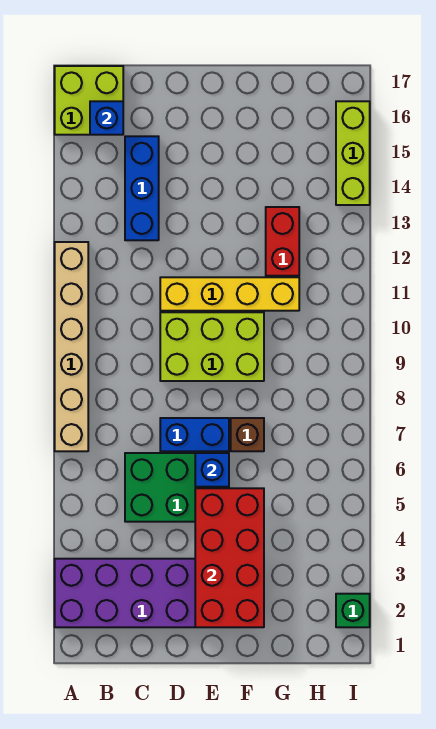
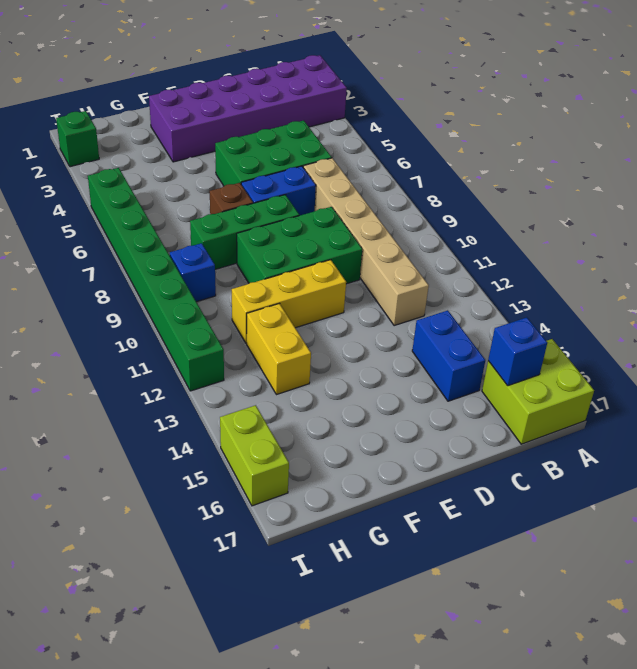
tan 1x6 brick [55,242,88,451] -> tan 1x6 brick moved to [303,158,429,326]
blue 1x3 brick [125,136,159,240] -> blue 1x2 brick [412,310,485,401]
lime 2x3 brick [160,312,264,381] -> green 2x3 brick [237,207,362,284]
yellow 1x4 brick [160,277,299,311] -> yellow 1x3 brick [232,260,346,343]
red 2x4 brick [195,488,264,627] -> none
blue 1x1 brick [195,453,229,487] -> blue 1x1 brick moved to [170,243,216,302]
none -> green 1x3 brick [190,195,299,269]
red 1x2 brick [266,207,299,276] -> yellow 1x2 brick [247,303,311,395]
none -> green 1x8 brick [88,168,224,391]
lime 1x3 brick [336,101,370,205] -> lime 1x2 brick [220,405,289,506]

